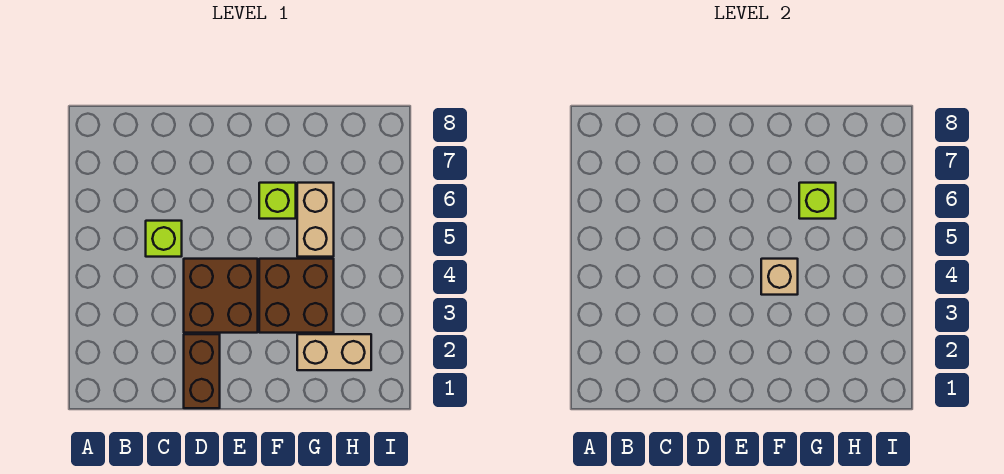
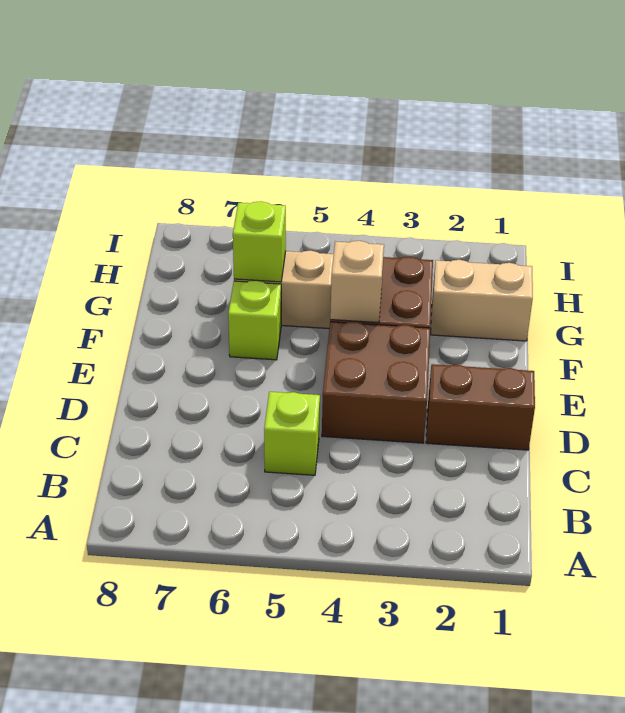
tan 1x2 brick [297,334,371,370] -> tan 1x2 brick turned to [431,260,533,341]

